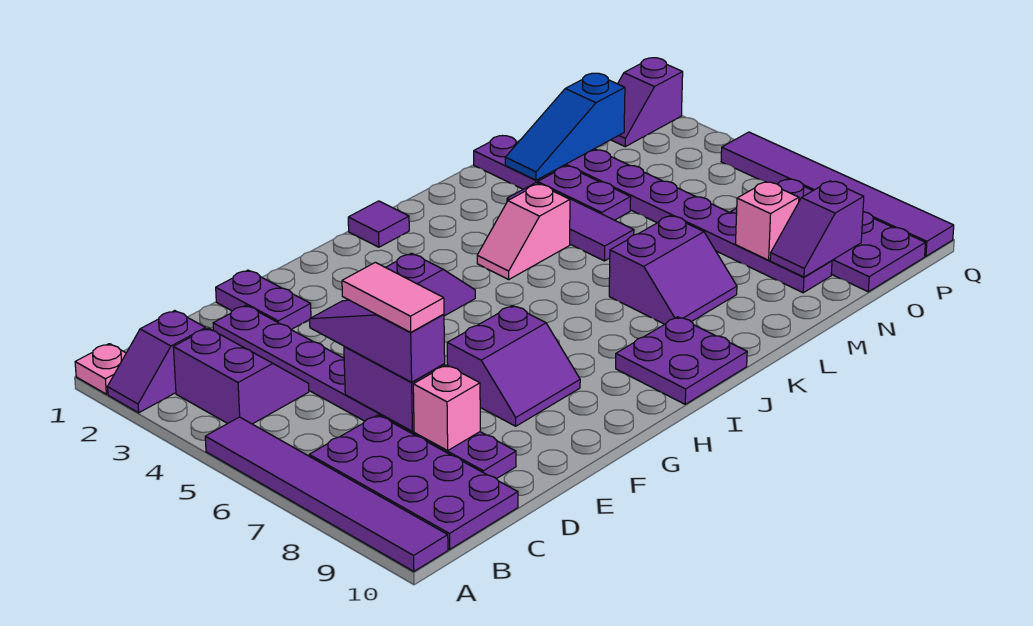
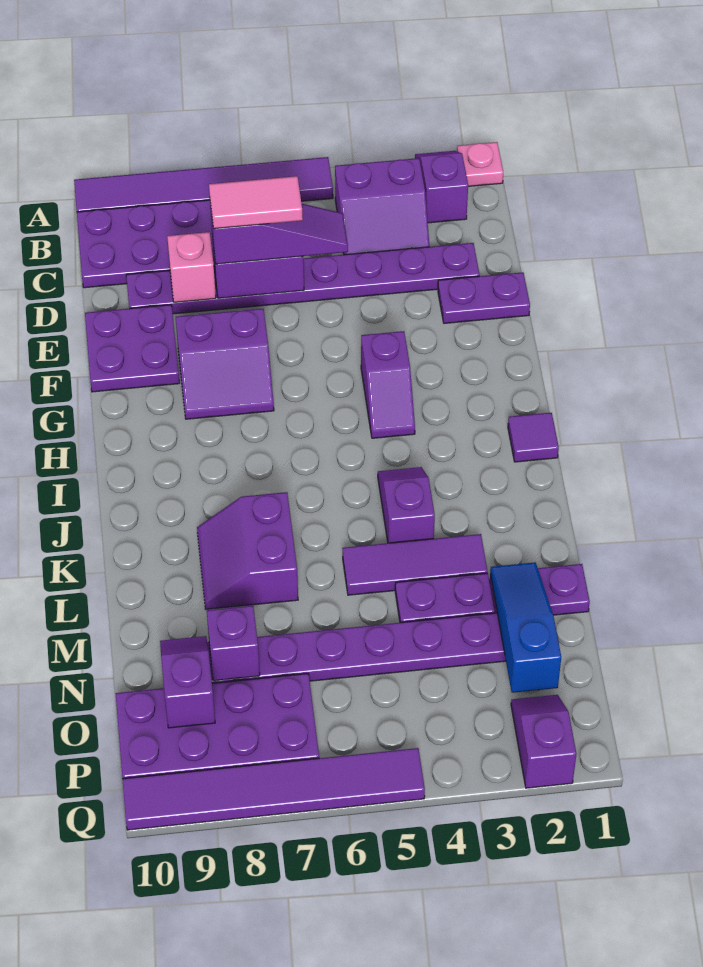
purple 2x2 slope [447,306,580,426] -> purple 2x2 slope turned to [176,309,274,419]
purple 2x2 plate [616,317,747,404] -> purple 2x2 plate moved to [85,305,180,392]
pink 1x2 slope [477,184,570,279] -> purple 1x2 slope [378,467,435,543]
pink 1x1 brick [736,182,799,260] -> purple 1x1 brick [207,606,260,681]

